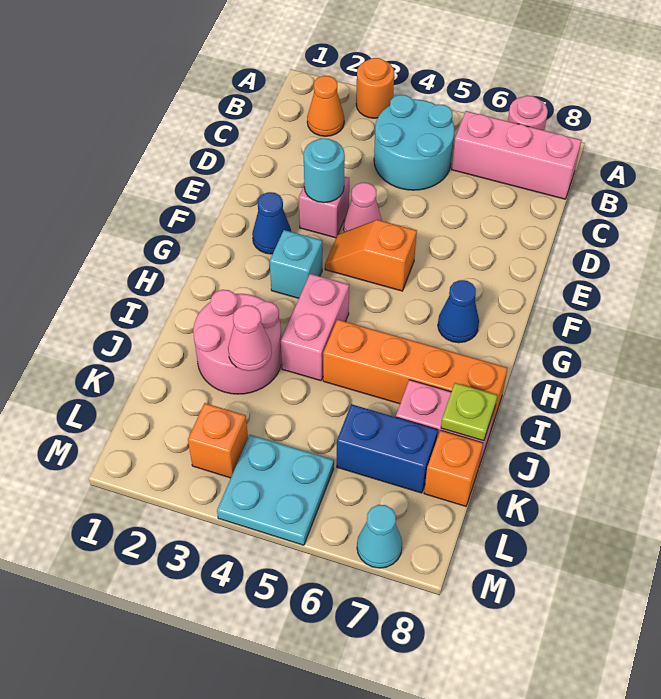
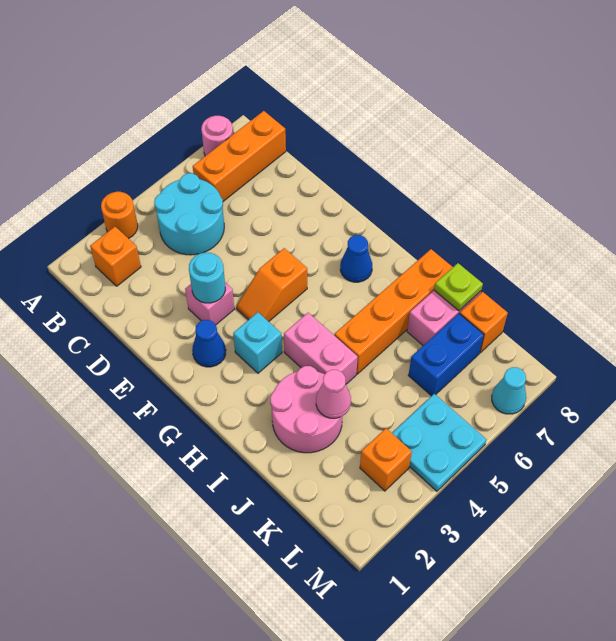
orange 1x1 cone [307,76,344,136] -> orange 1x1 brick [90,227,141,286]
pink 1x3 brick [452,111,582,199] -> orange 1x3 brick [193,111,286,201]
pink 1x1 cone [344,183,382,232] -> none

